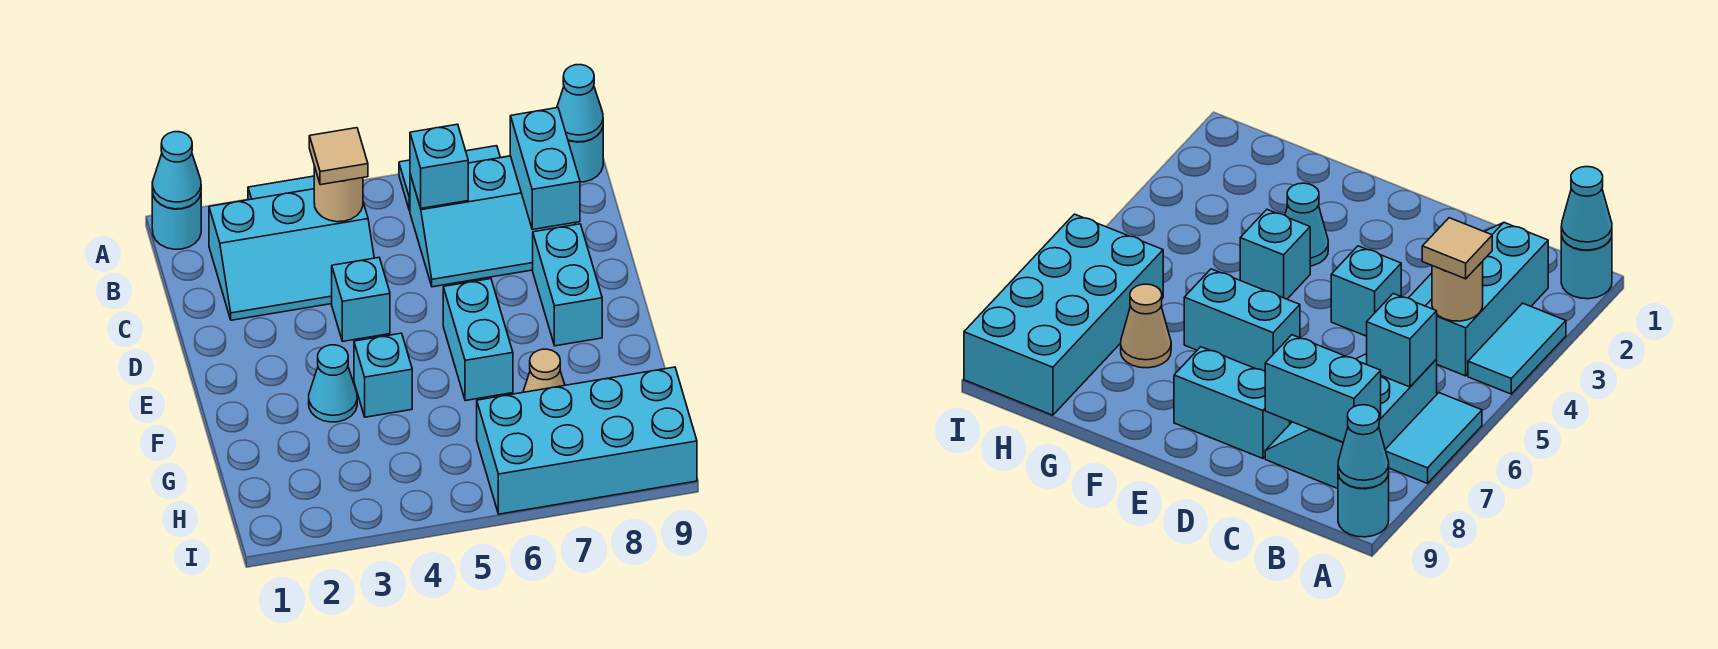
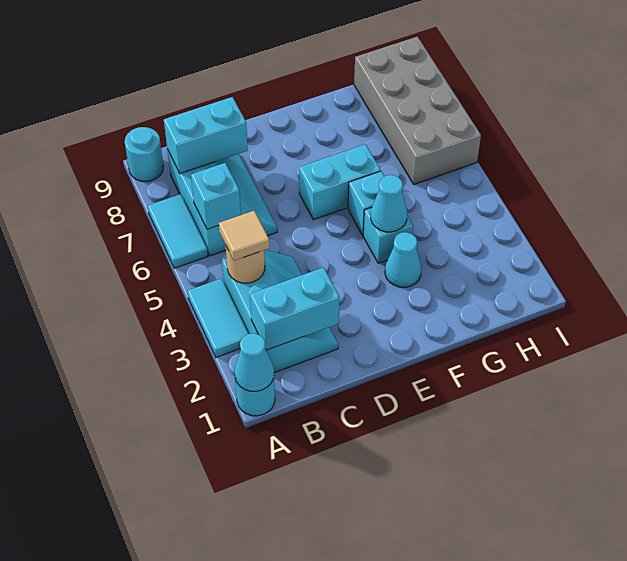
cyan 1x1 cone [557,65,603,142] -> cyan 1x1 cone moved to [371,175,407,232]
cyan 1x1 brick [332,258,390,341] -> cyan 1x1 brick moved to [348,171,384,235]
cyan 1x2 brick [533,224,602,346] -> cyan 1x2 brick moved to [250,267,340,350]
tan 1x1 cone [523,349,565,392] -> none
cyan 2x4 brick [477,367,697,514] -> grey 2x4 brick [354,37,481,184]

